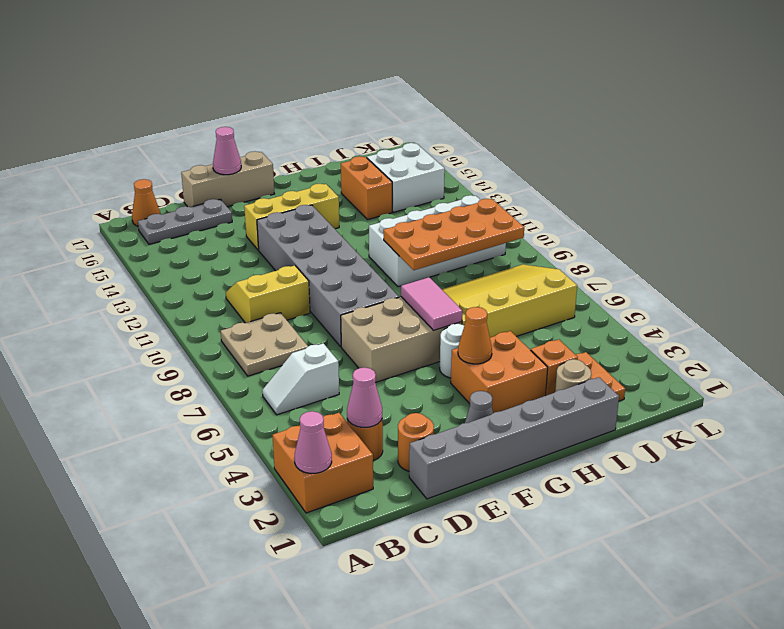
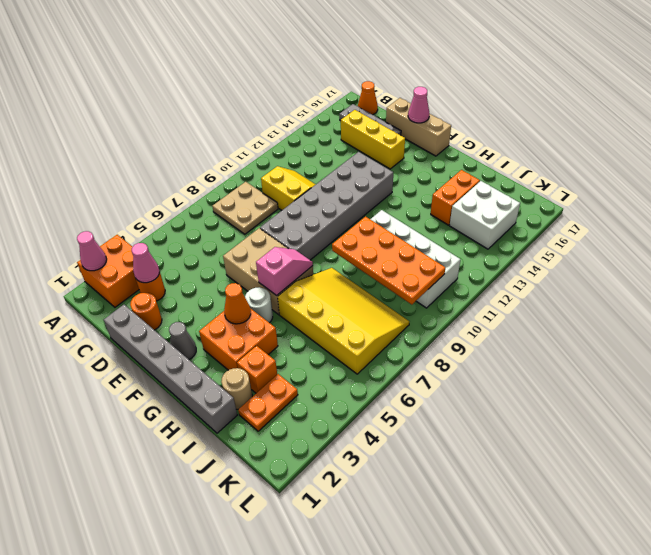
white 1x2 slope [262,343,339,415] -> none
yellow 1x3 brick [244,184,339,250] -> yellow 1x3 brick moved to [341,110,405,169]
pink 1x2 tile [401,277,462,330] -> pink 1x2 slope [256,247,313,296]

